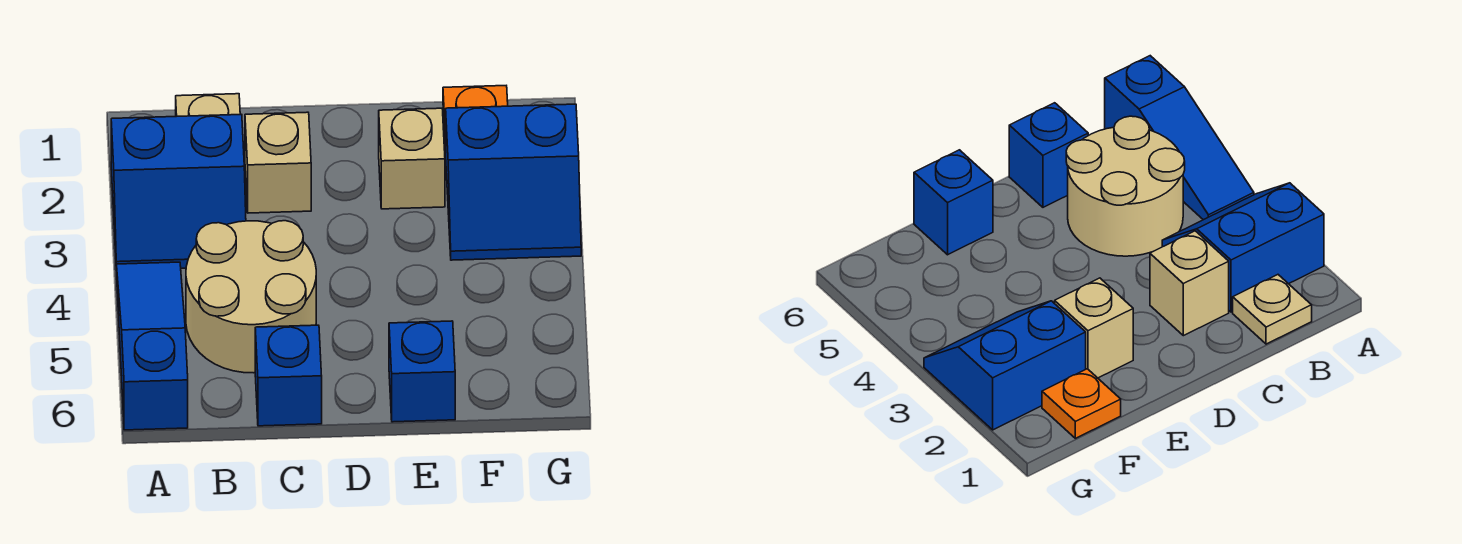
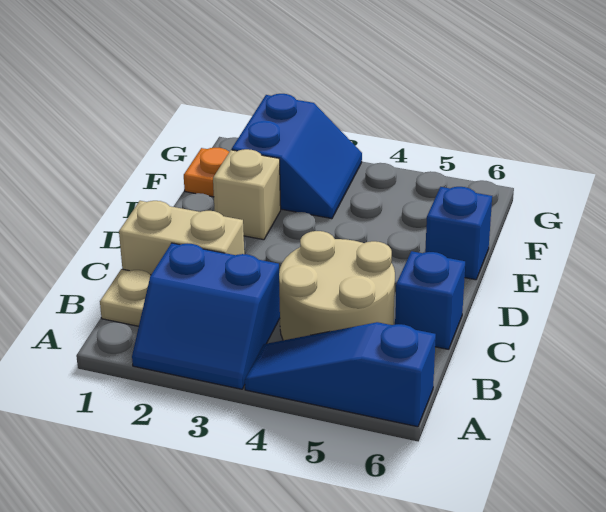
blue 2x2 slope [111,114,246,270] -> blue 2x2 slope turned to [132,243,280,389]
tan 1x1 brick [245,112,311,213] -> tan 1x2 brick [119,201,244,275]

